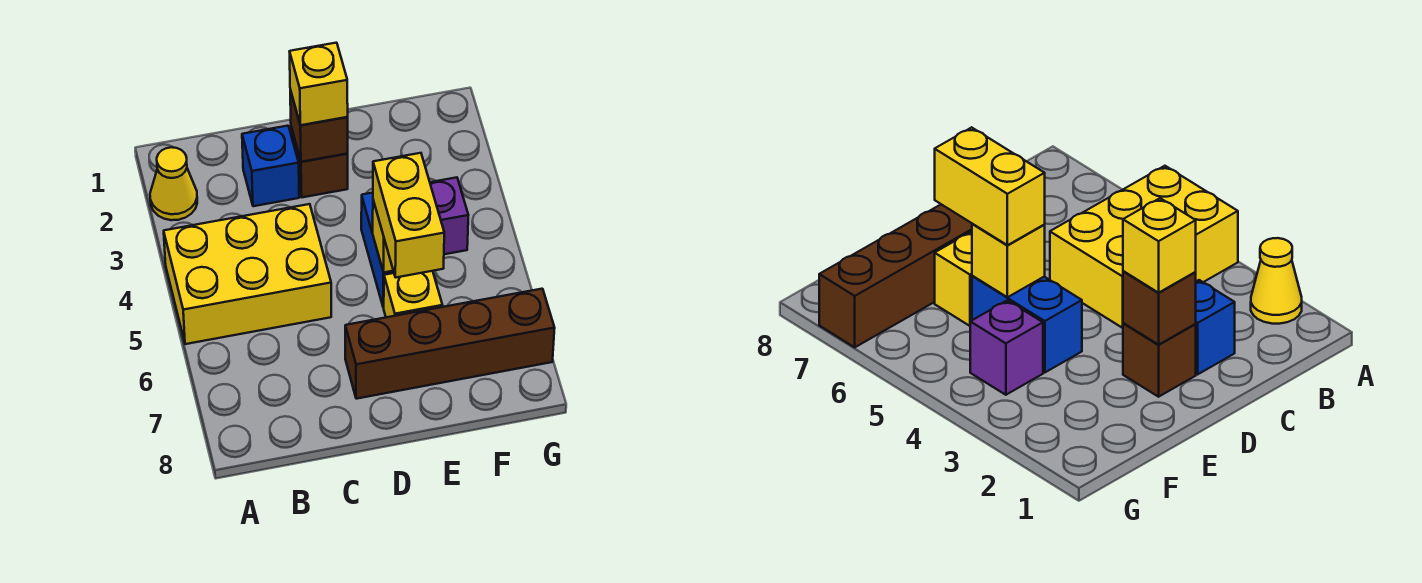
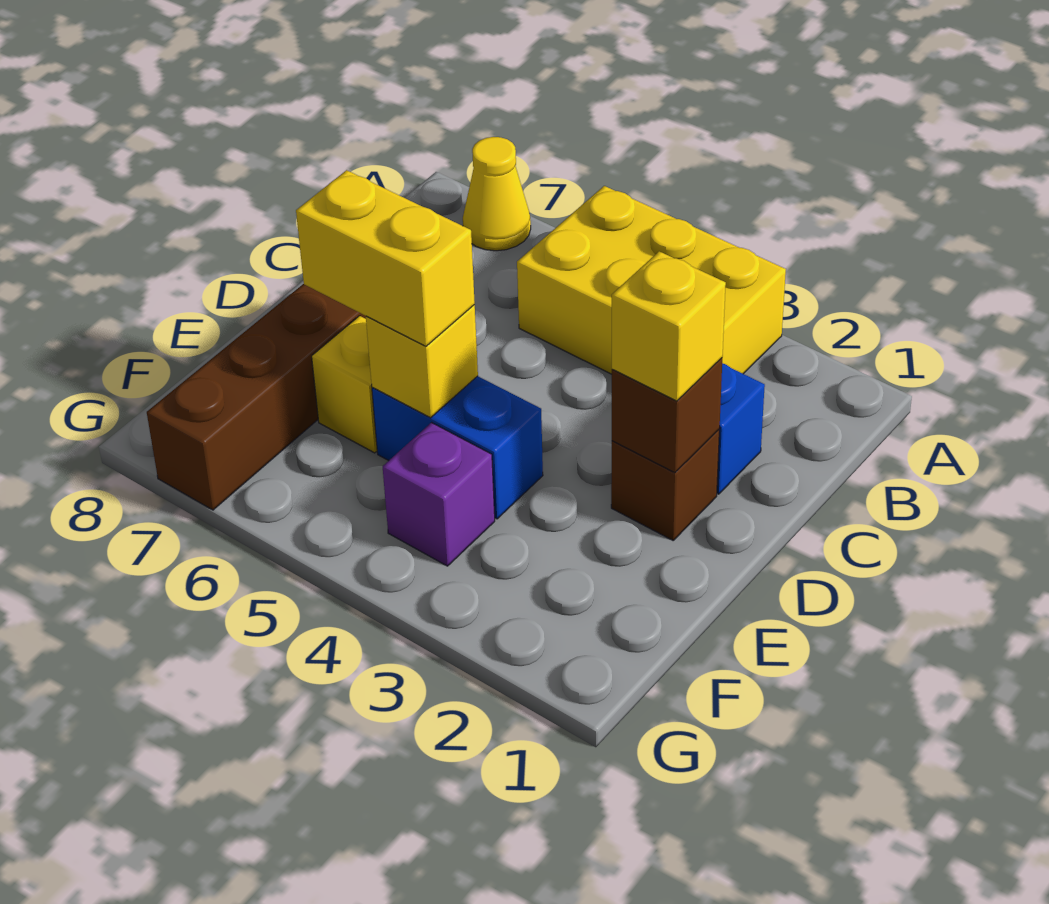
yellow 1x1 cone [150,147,197,220] -> yellow 1x1 cone moved to [463,137,531,251]
yellow 2x3 brick [164,204,331,344] -> yellow 2x3 brick turned to [517,186,786,374]

